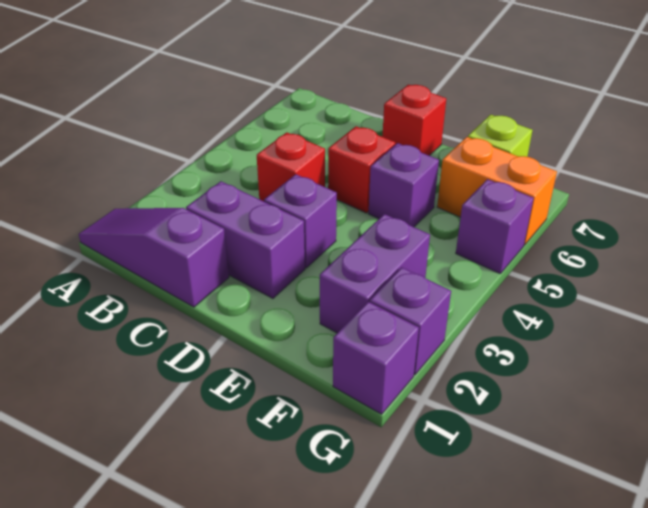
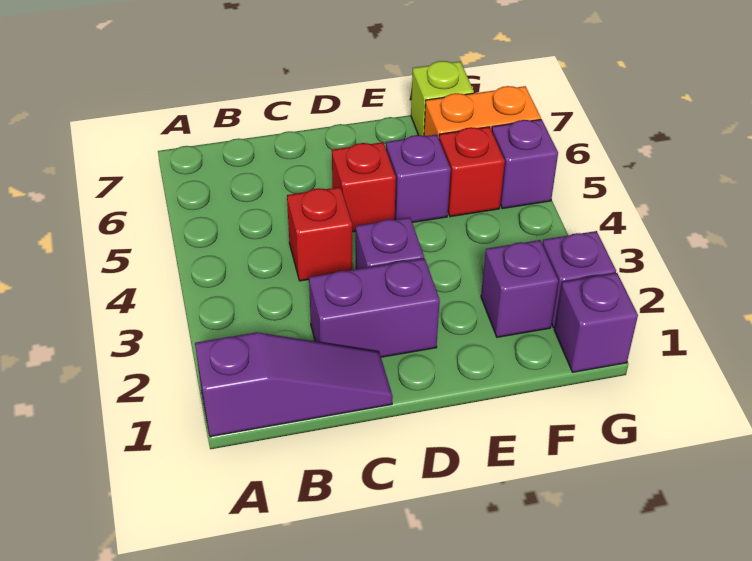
purple 1x3 slope [79,208,229,307] -> purple 1x3 slope turned to [195,332,393,437]
red 1x1 brick [382,85,446,156] -> red 1x1 brick moved to [439,127,505,217]
purple 1x2 brick [320,214,430,333] -> purple 1x1 brick [481,240,558,337]

